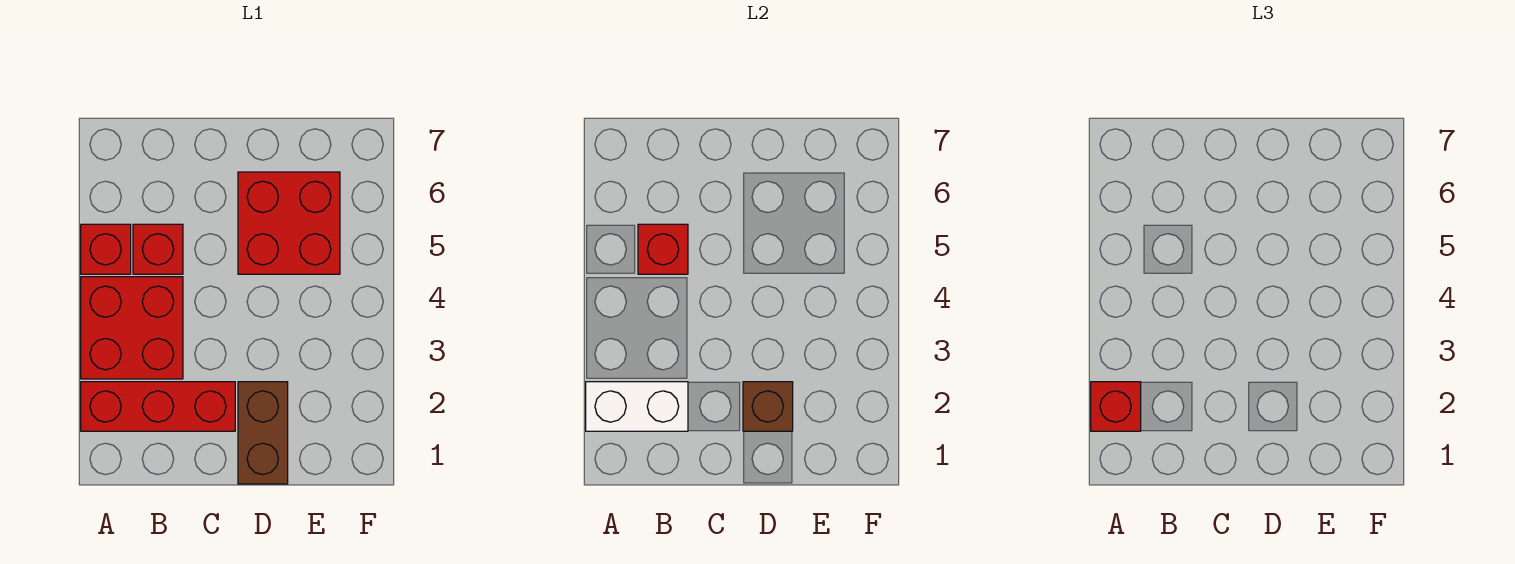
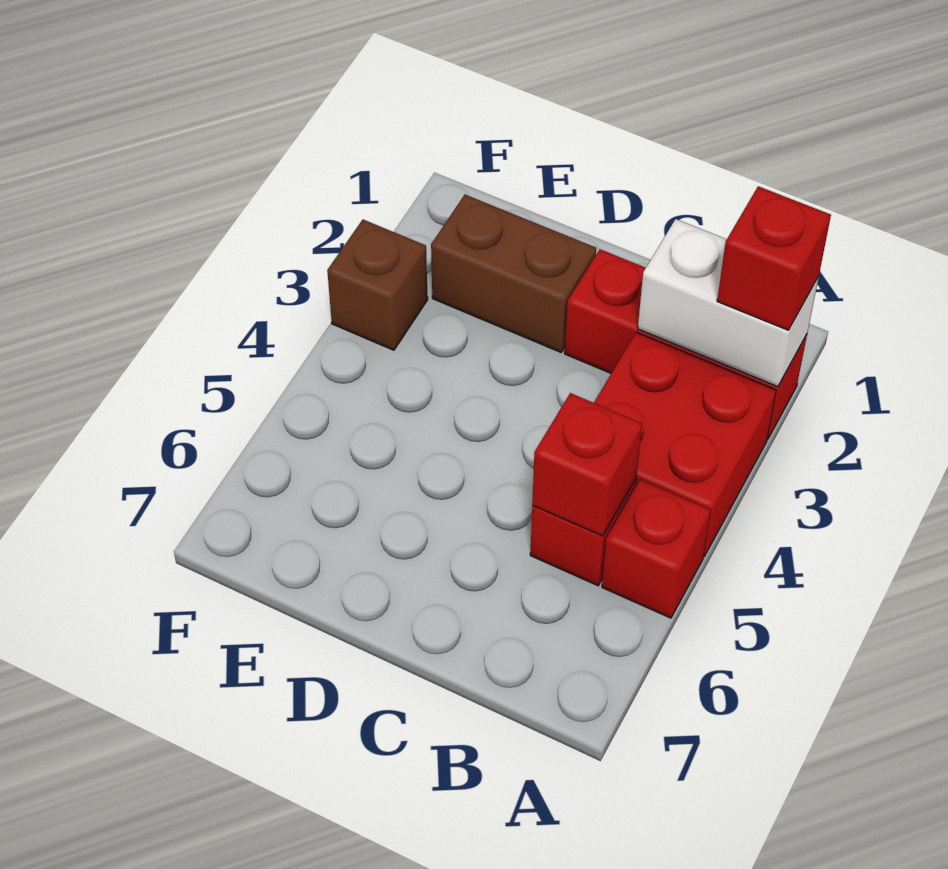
brown 1x2 brick [238,382,288,484] -> brown 1x2 brick turned to [431,195,596,352]
brown 1x1 brick [743,382,793,431] -> brown 1x1 brick moved to [327,220,428,350]
red 2x2 brick [238,172,340,274] -> none

